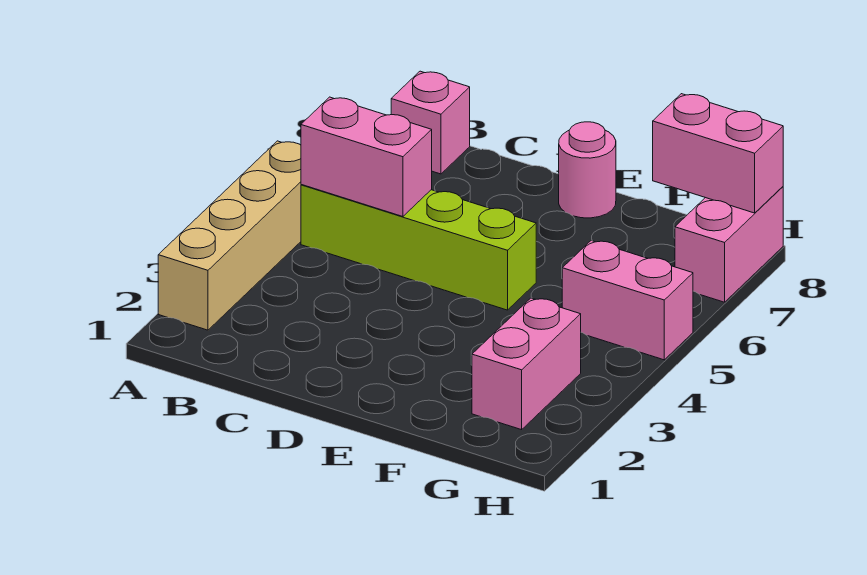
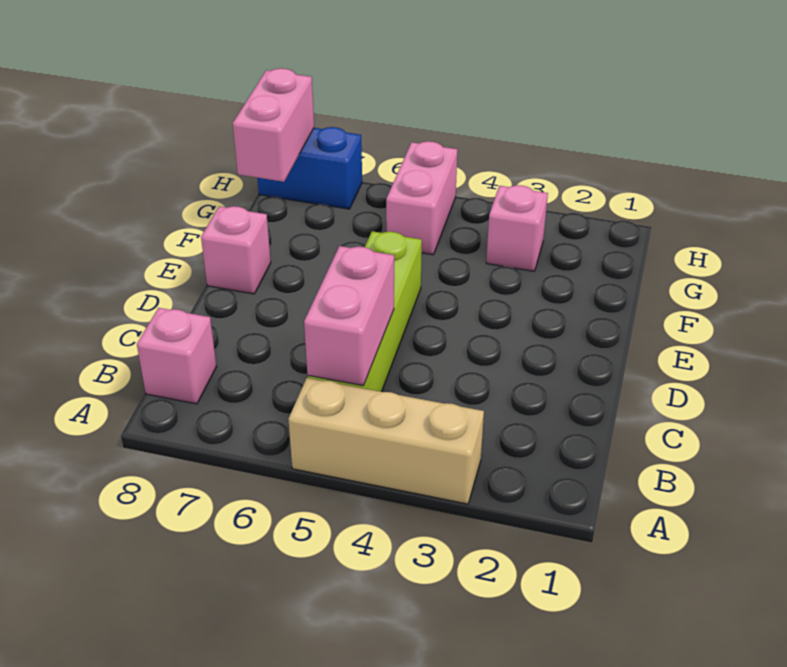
tan 1x4 brick [158,141,301,330] -> tan 1x3 brick [288,378,484,504]
pink 1x1 round brick [559,122,616,218] -> pink 1x1 brick [201,206,271,294]
pink 1x2 brick [472,298,581,430] -> pink 1x1 brick [486,185,548,271]
pink 1x2 brick [675,187,783,302] -> blue 1x2 brick [257,127,362,209]

